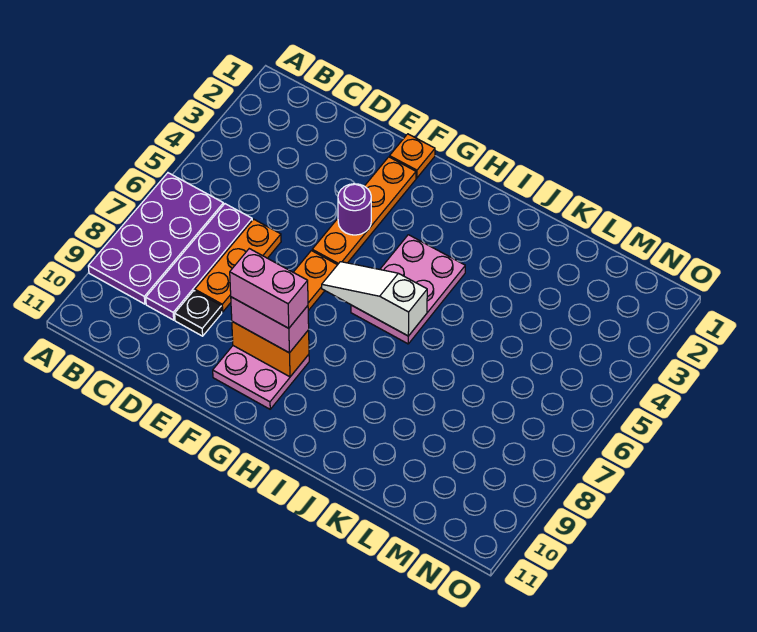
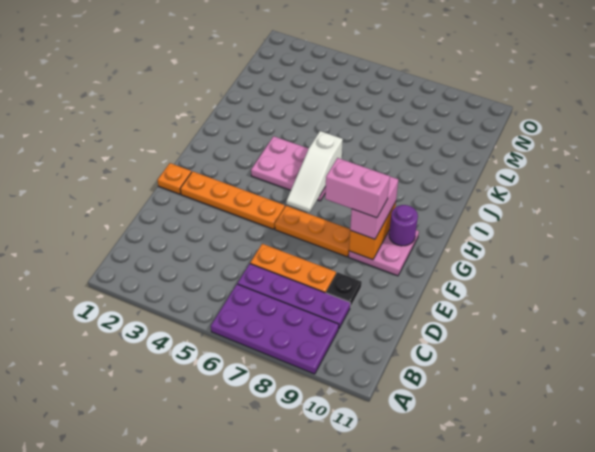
purple 1x1 round brick [338,184,371,235] -> purple 1x1 round brick moved to [389,205,418,246]
pink 1x2 brick [230,249,308,328] -> pink 1x2 brick turned to [325,158,390,218]

